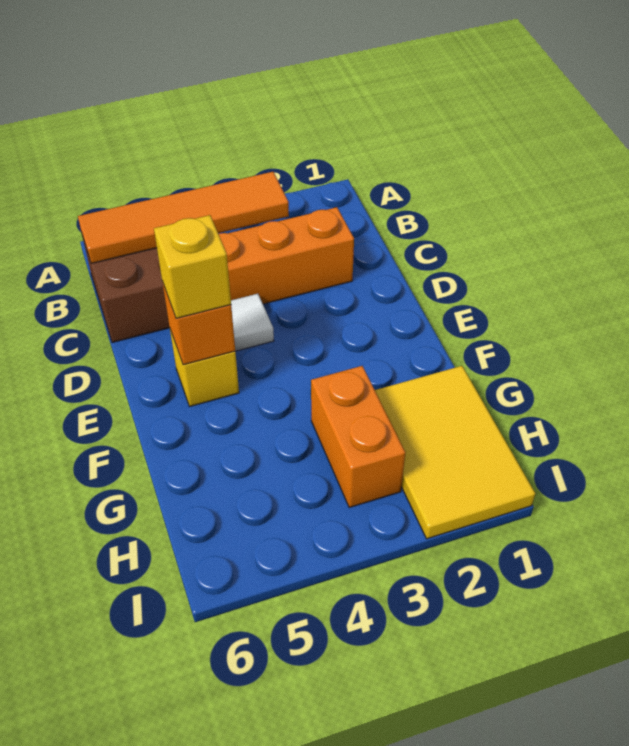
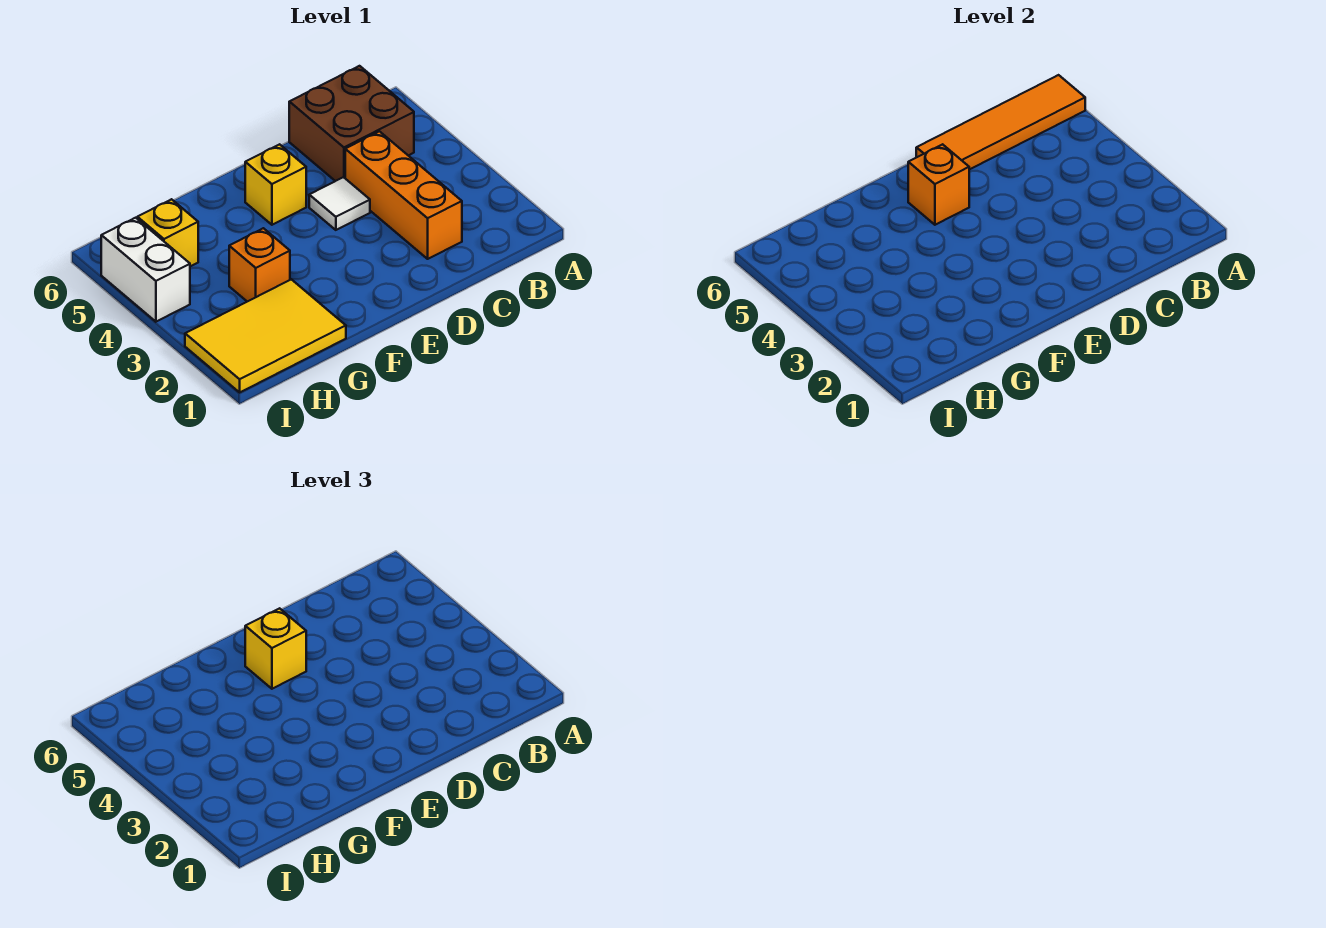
orange 1x4 tile [78,172,289,263] -> orange 1x4 tile turned to [916,75,1085,170]
orange 1x2 brick [311,366,405,508] -> orange 1x1 brick [229,228,290,302]
none -> yellow 1x1 brick [137,199,198,266]
none -> white 1x2 brick [101,218,190,322]

